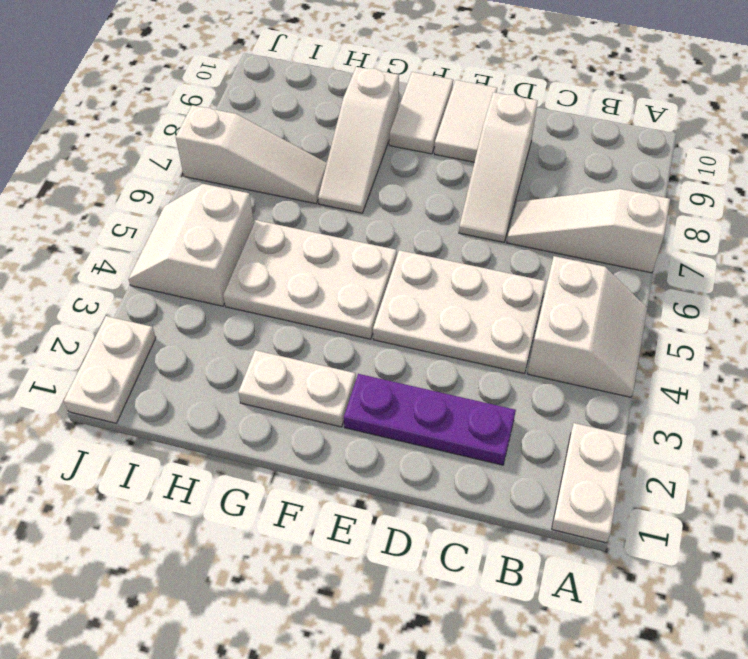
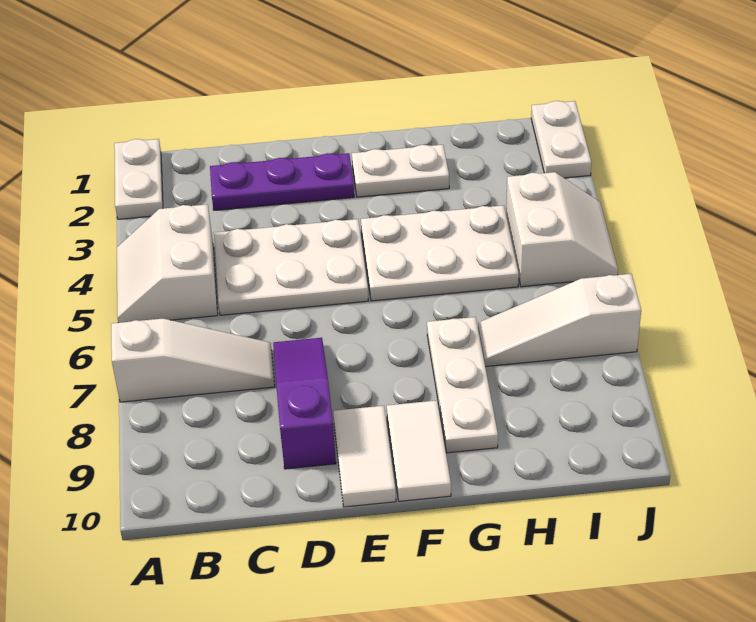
white 1x3 slope [459,92,538,242] -> purple 1x3 slope [273,338,336,469]
white 1x3 slope [318,67,399,213] -> white 1x3 plate [427,317,498,453]

